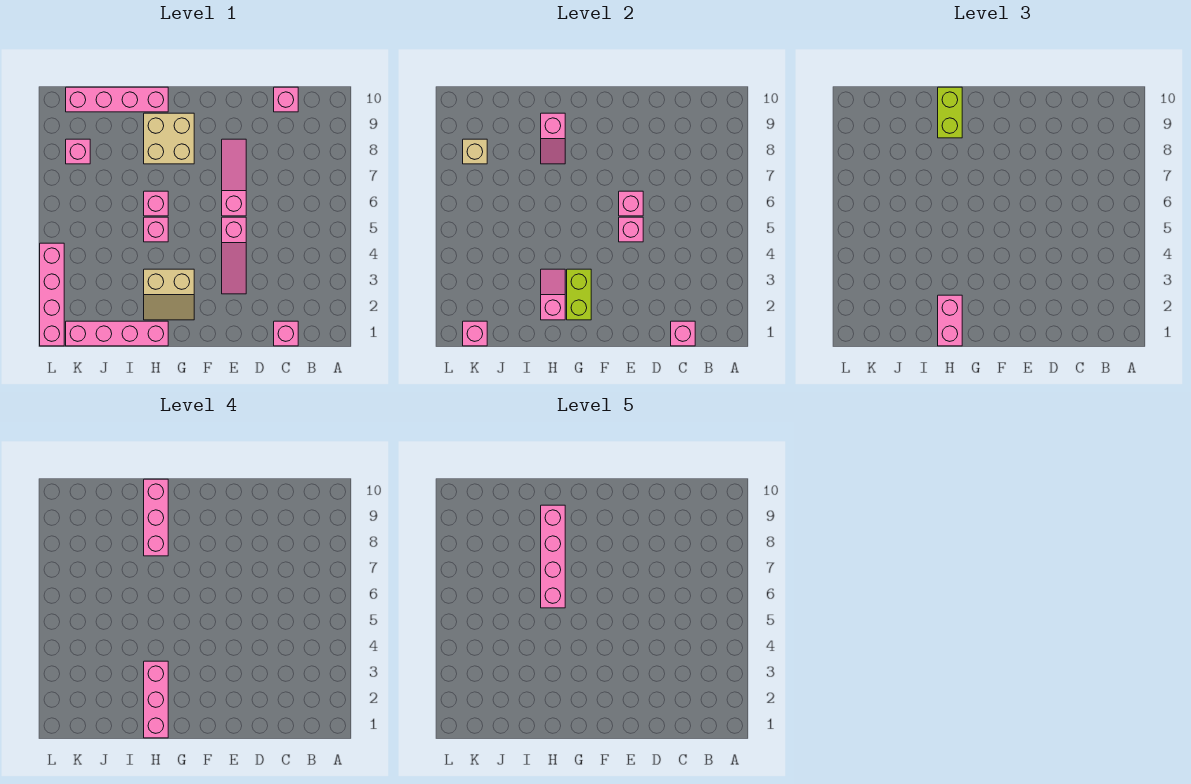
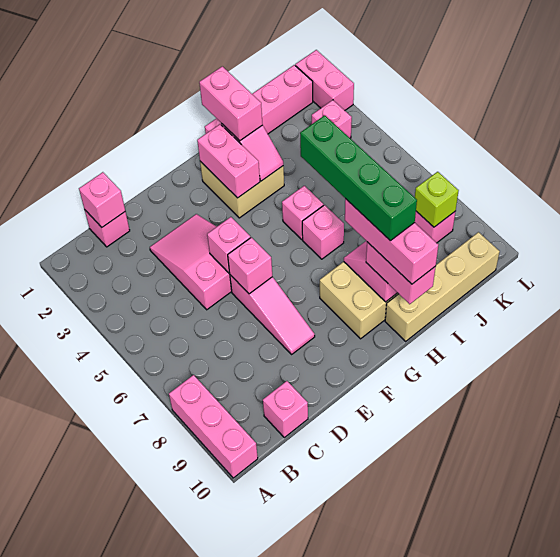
pink 1x3 slope [222,217,246,294] -> pink 2x3 slope [150,214,232,310]
tan 2x2 slope [144,269,194,320] -> tan 2x2 brick [200,161,284,218]
lime 1x2 brick [567,269,591,320] -> pink 1x2 brick [197,124,260,198]
pink 1x3 brick [144,661,168,738] -> pink 1x3 brick moved to [169,375,258,478]
pink 1x4 brick [541,505,565,608] -> green 1x4 brick [300,115,417,241]
lime 1x2 brick [938,87,962,138] -> pink 1x2 brick [366,242,436,304]
pink 1x4 brick [66,87,168,112] -> tan 1x4 brick [385,232,500,341]
pink 1x1 brick [463,321,487,346] -> pink 1x1 brick moved to [312,100,352,138]
tan 1x1 brick [463,139,487,164] -> lime 1x1 brick [415,172,459,227]
pink 1x4 brick [40,243,64,346] -> pink 1x2 brick [295,50,354,110]

